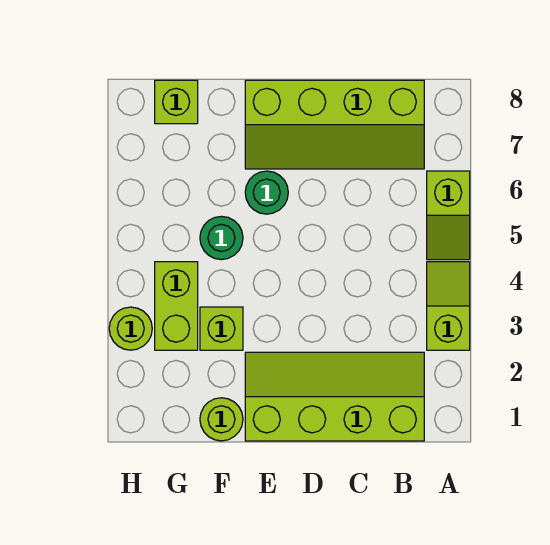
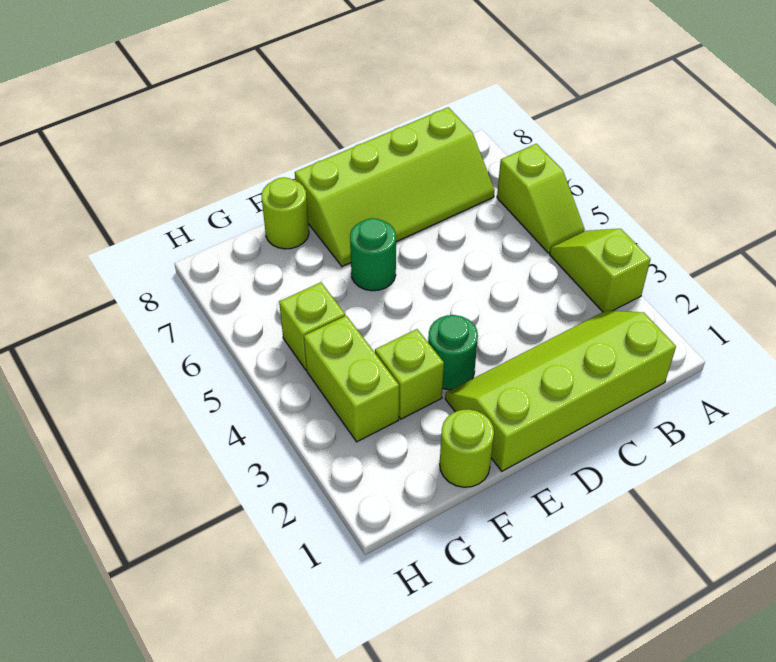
green 1x1 round brick [200,216,243,260] -> green 1x1 round brick moved to [428,315,478,390]
lime 1x1 brick [155,80,198,124] -> lime 1x1 brick moved to [279,282,345,370]
lime 1x1 round brick [109,307,152,350] -> lime 1x1 round brick moved to [262,177,309,249]

